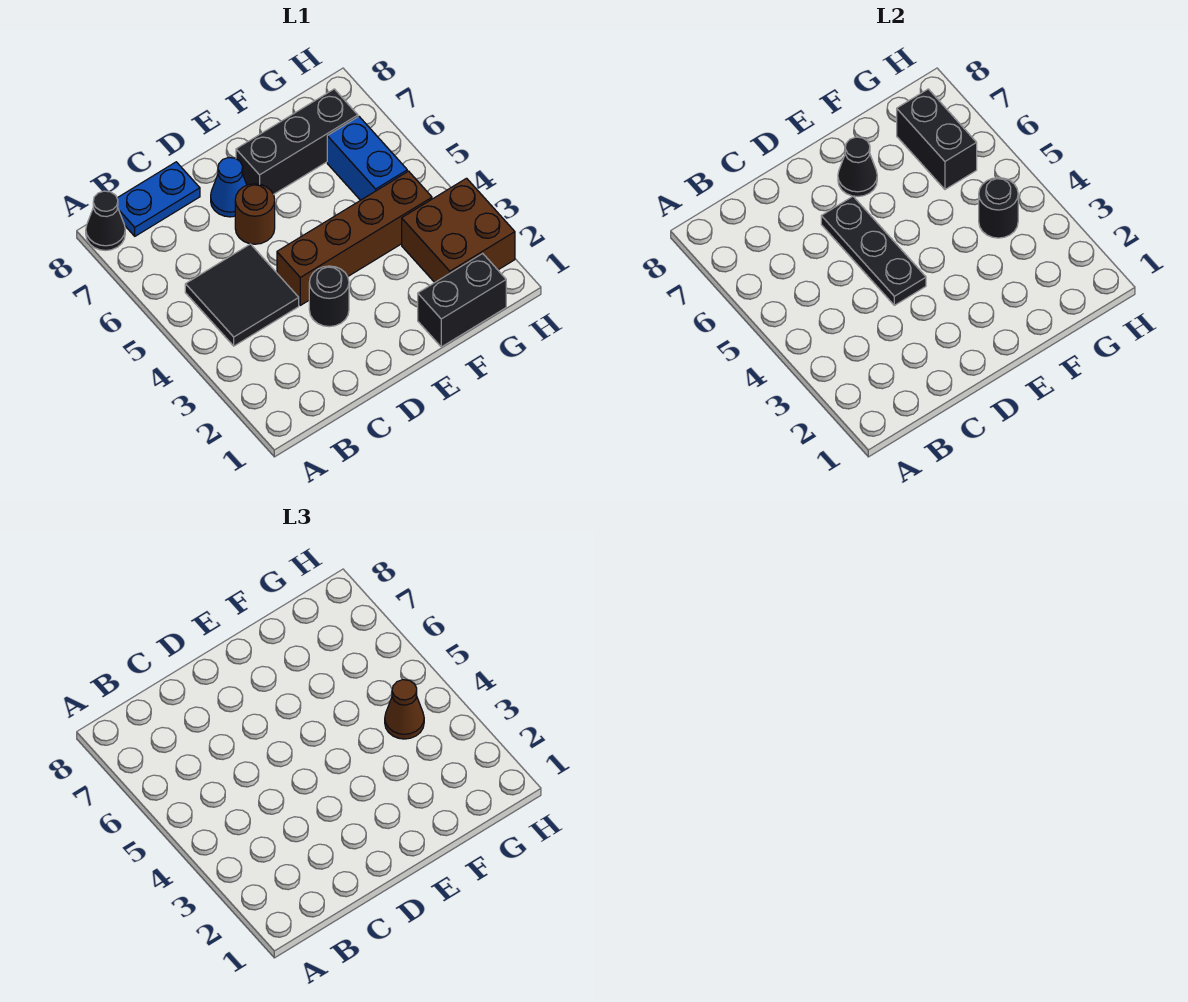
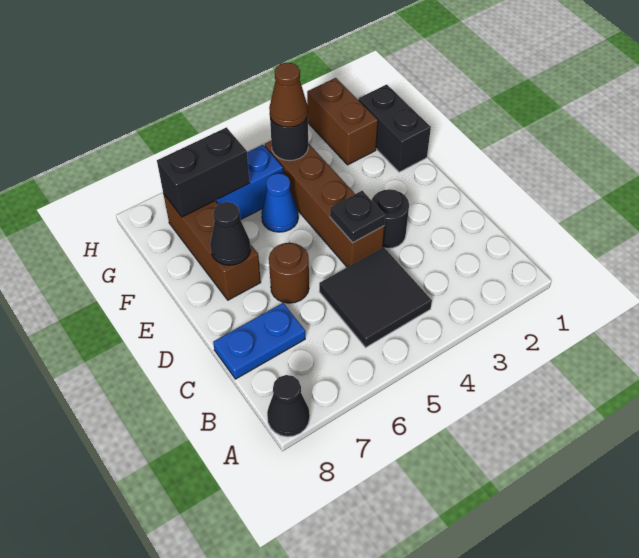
blue 1x2 plate [117,162,200,236] -> blue 1x2 plate turned to [213,303,305,379]
black 1x3 plate [821,197,926,305] -> black 1x1 plate [330,191,385,243]
blue 1x1 cone [211,158,247,217] -> blue 1x1 cone moved to [261,173,298,232]
black 1x3 brick [236,89,358,194] -> brown 1x3 brick [163,194,261,300]
brown 2x2 brick [402,178,515,282] -> brown 1x2 brick [307,78,378,165]

